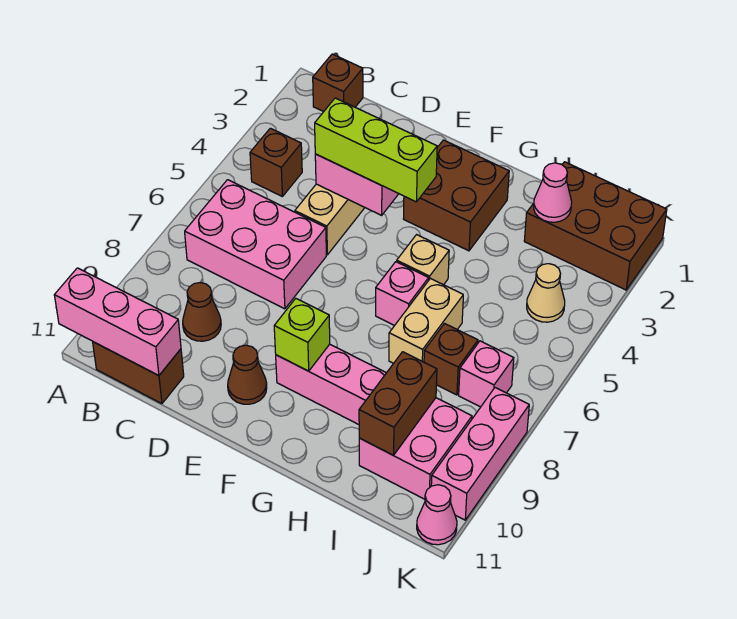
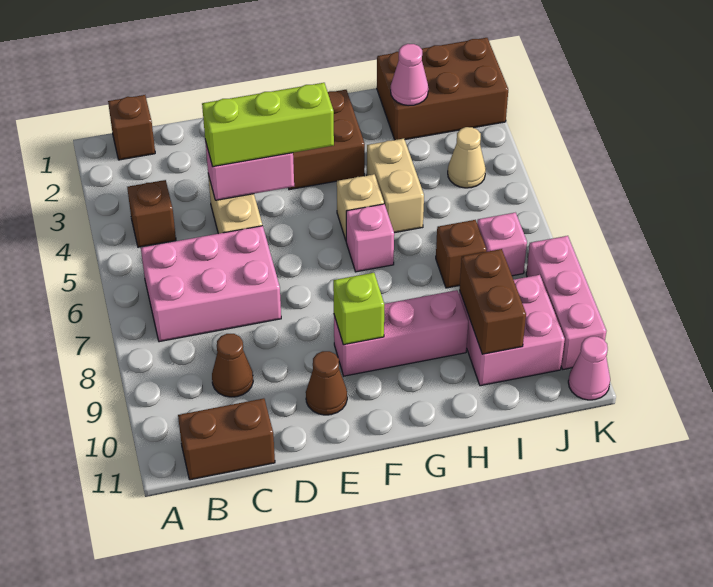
pink 1x3 brick [54,268,181,376] -> none
tan 1x2 brick [389,279,463,363] -> tan 1x2 brick moved to [367,139,424,233]

